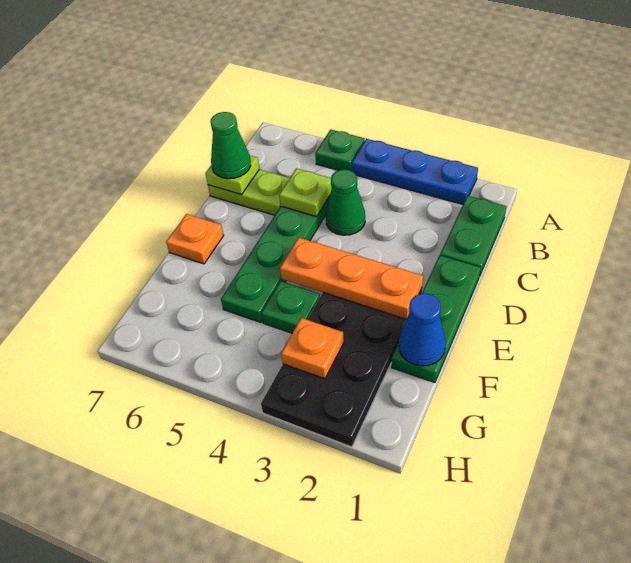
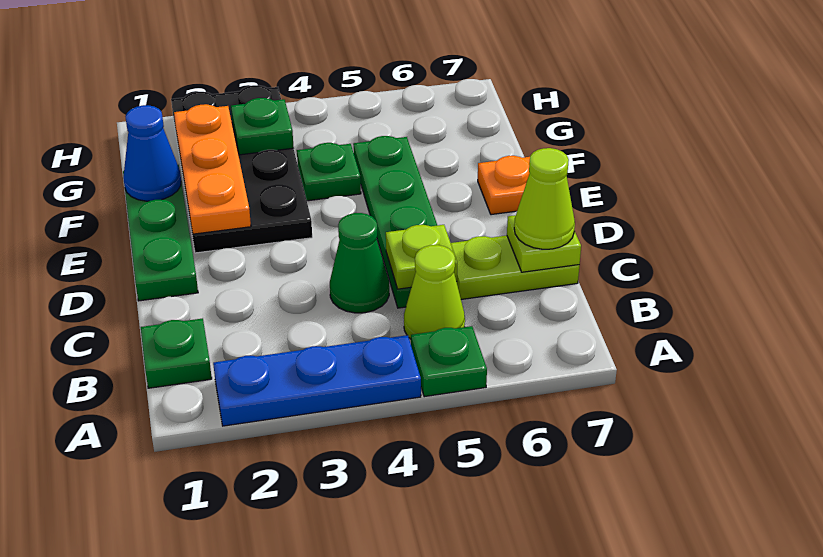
green 1x2 plate [440,196,506,276] -> green 1x1 plate [141,318,212,388]
none -> lime 1x1 cone [404,245,465,339]
green 1x1 cone [210,112,251,179] -> lime 1x1 cone [514,148,575,249]
orange 1x3 plate [280,238,423,319] -> orange 1x3 plate turned to [174,104,251,234]
orange 1x1 plate [281,318,344,379] -> green 1x1 plate [231,98,294,155]

